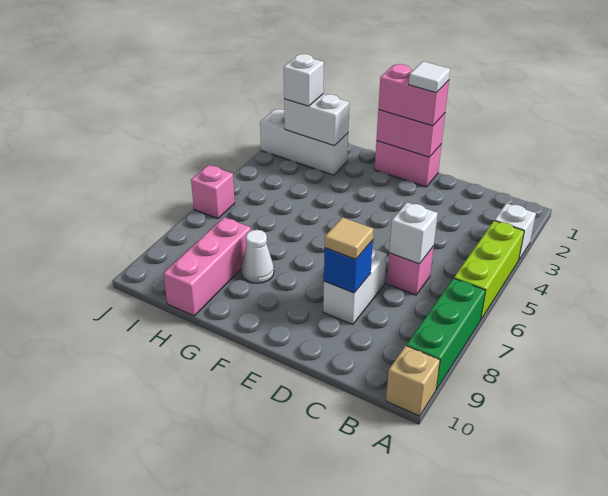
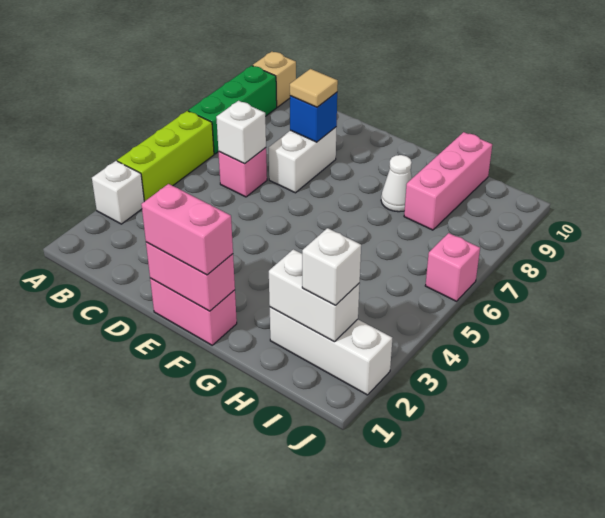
white 1x1 tile [409,61,450,93] -> none

